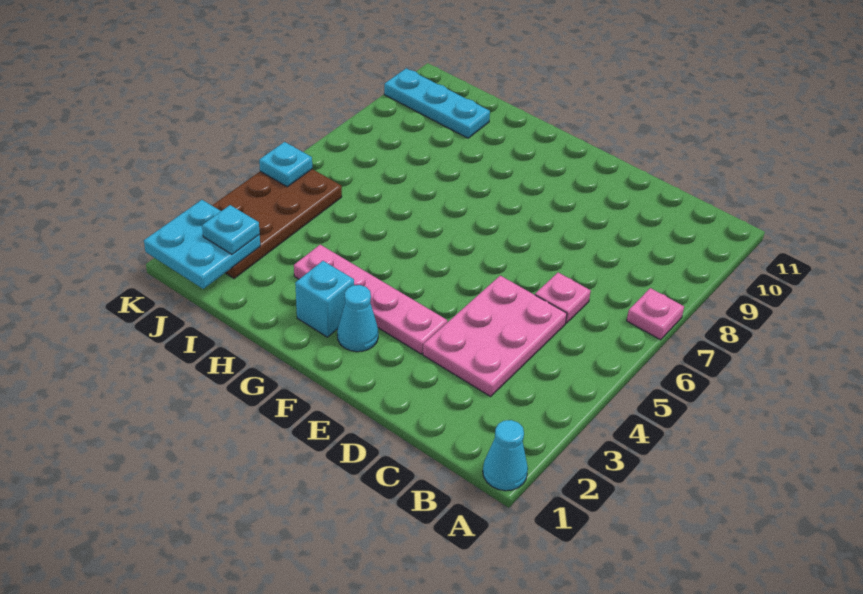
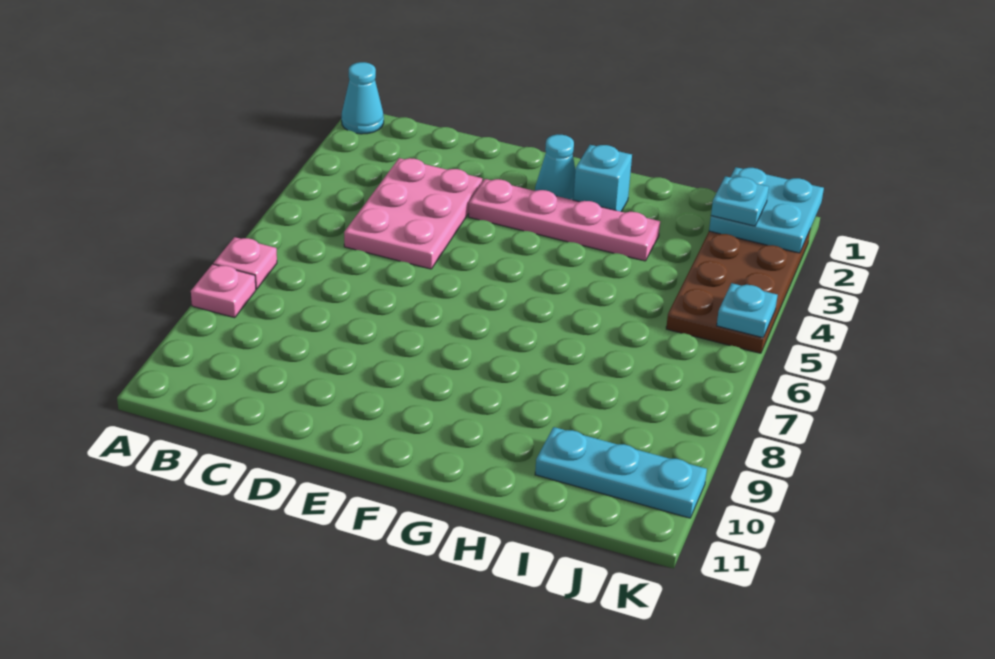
pink 1x1 plate [535,272,591,323] -> pink 1x1 plate moved to [191,264,256,318]

